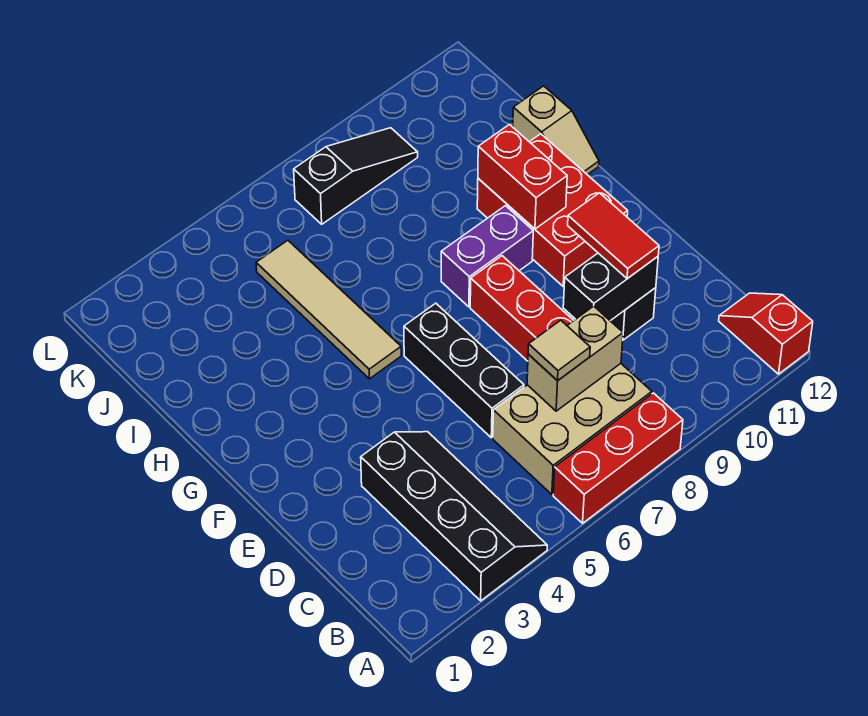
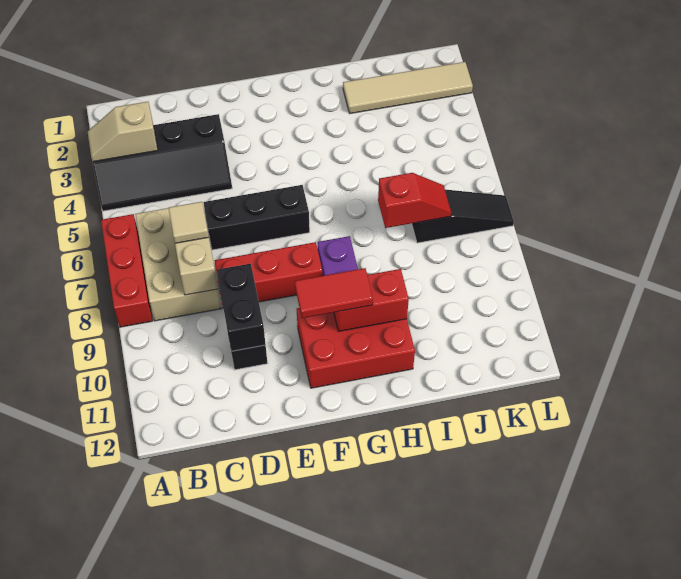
red 1x2 slope [719,293,813,374] -> red 1x2 slope moved to [378,173,451,228]
red 1x2 tile [568,193,659,279] -> red 1x2 tile moved to [295,268,373,318]
tan 1x4 tile [256,240,401,379] -> tan 1x4 tile moved to [343,62,473,114]
tan 1x2 slope [513,86,599,175] -> tan 1x2 slope moved to [88,102,158,162]
black 1x3 slope [294,128,418,224] -> black 1x3 slope turned to [412,190,514,243]

